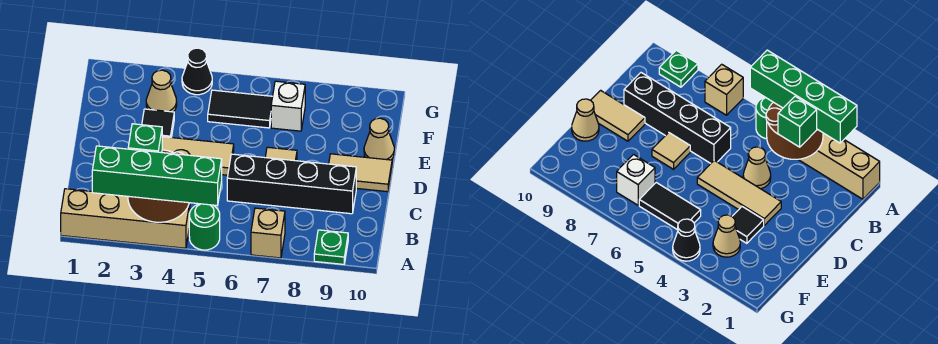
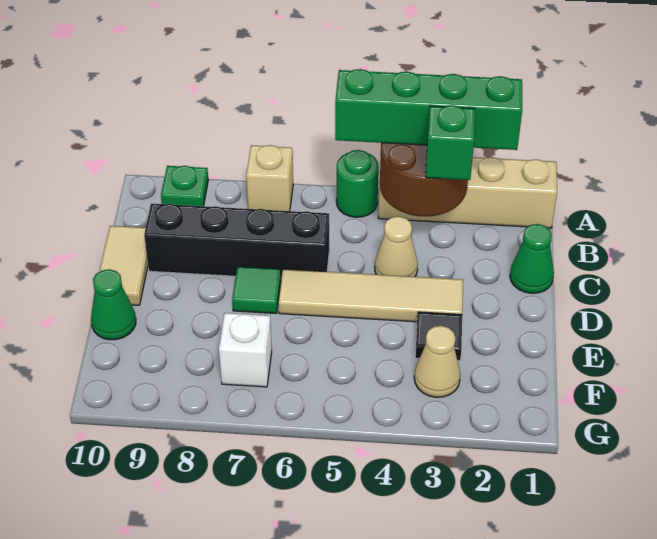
none -> green 1x1 cone [510,224,554,293]
tan 1x3 tile [162,137,234,175] -> tan 1x4 tile [278,269,463,322]
tan 1x1 tile [265,147,297,161] -> green 1x1 tile [232,267,281,313]
tan 1x2 tile [329,154,392,192] -> tan 1x2 tile turned to [99,226,148,305]
tan 1x1 cone [364,118,394,160] -> green 1x1 cone [91,269,136,340]
black 1x2 tile [208,90,273,128] -> none
black 1x1 cone [182,48,212,95] -> none

